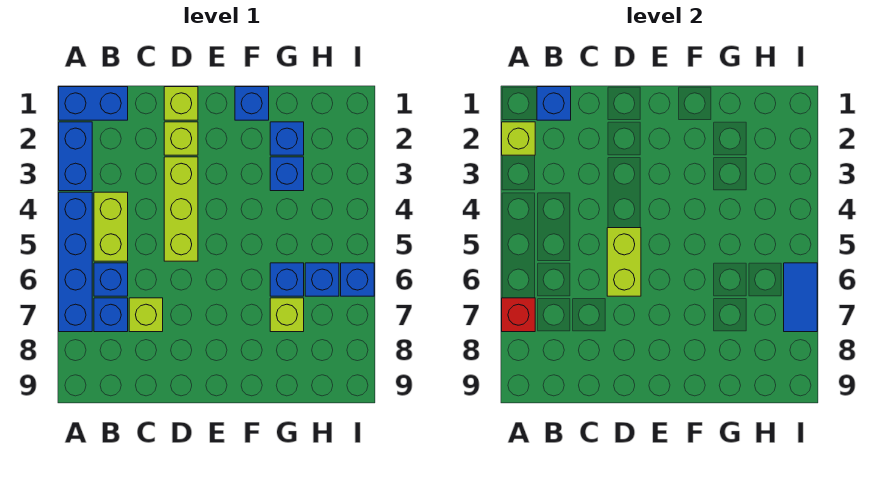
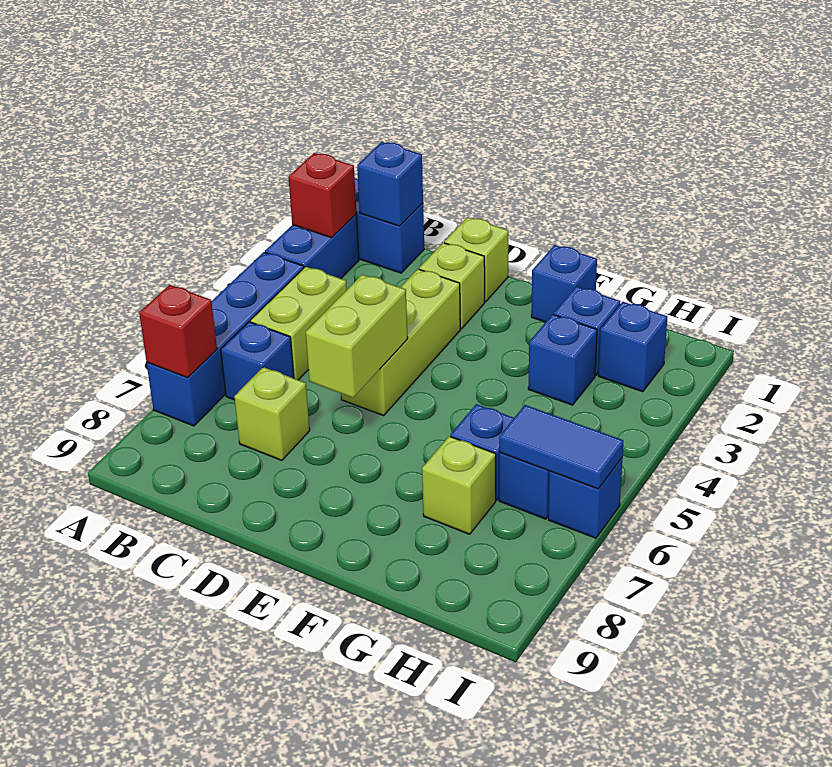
lime 1x1 brick [502,122,535,155] -> red 1x1 brick [288,153,356,238]
blue 1x1 brick [94,298,128,332] -> blue 1x1 brick moved to [598,302,667,392]
blue 1x2 tile [784,263,817,332] -> blue 1x2 tile turned to [499,405,623,489]

